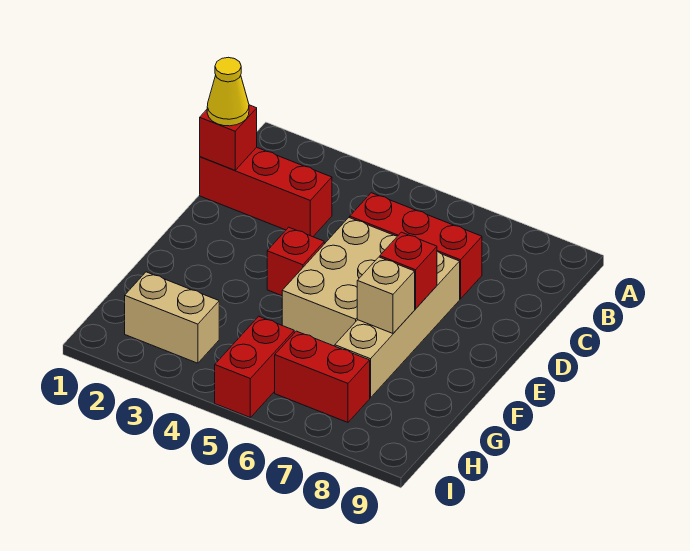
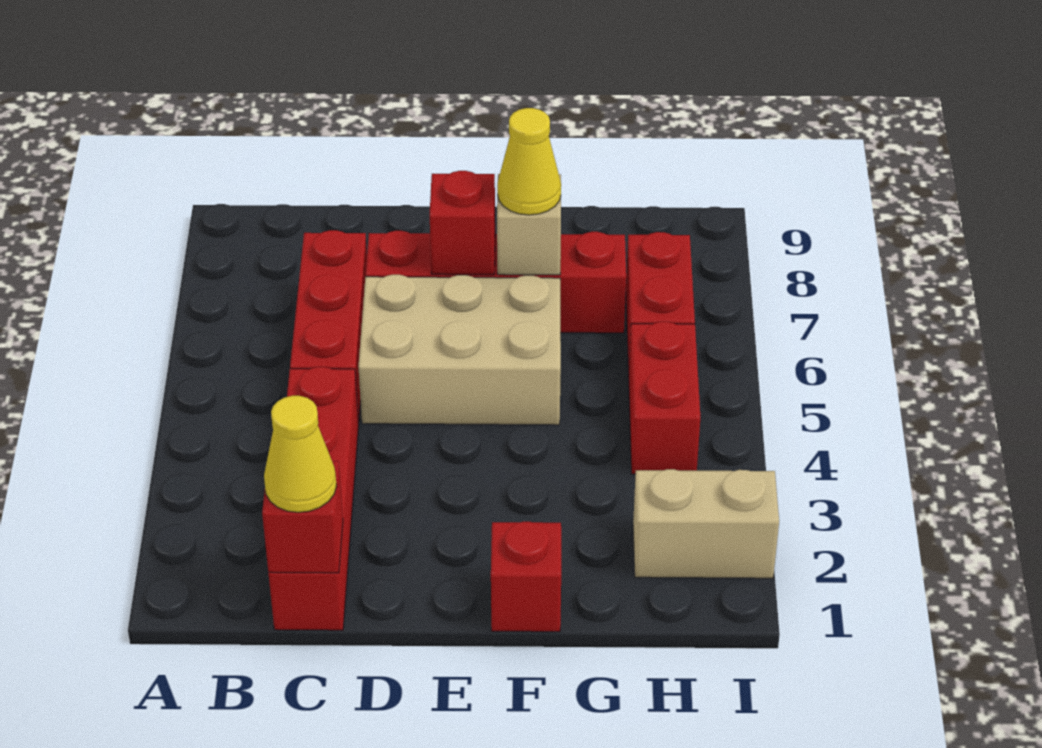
red 1x3 brick [200,147,332,237] -> red 1x4 brick [268,367,359,630]
tan 1x4 brick [335,251,460,398] -> red 1x4 brick [366,231,626,333]
red 1x1 brick [267,227,324,296] -> red 1x1 brick moved to [491,522,561,632]
none -> yellow 1x1 cone [497,108,561,215]
tan 1x2 brick [125,272,219,363] -> tan 1x2 brick turned to [633,469,779,578]
red 1x2 brick [215,316,294,417] -> red 1x2 brick turned to [629,322,700,474]

